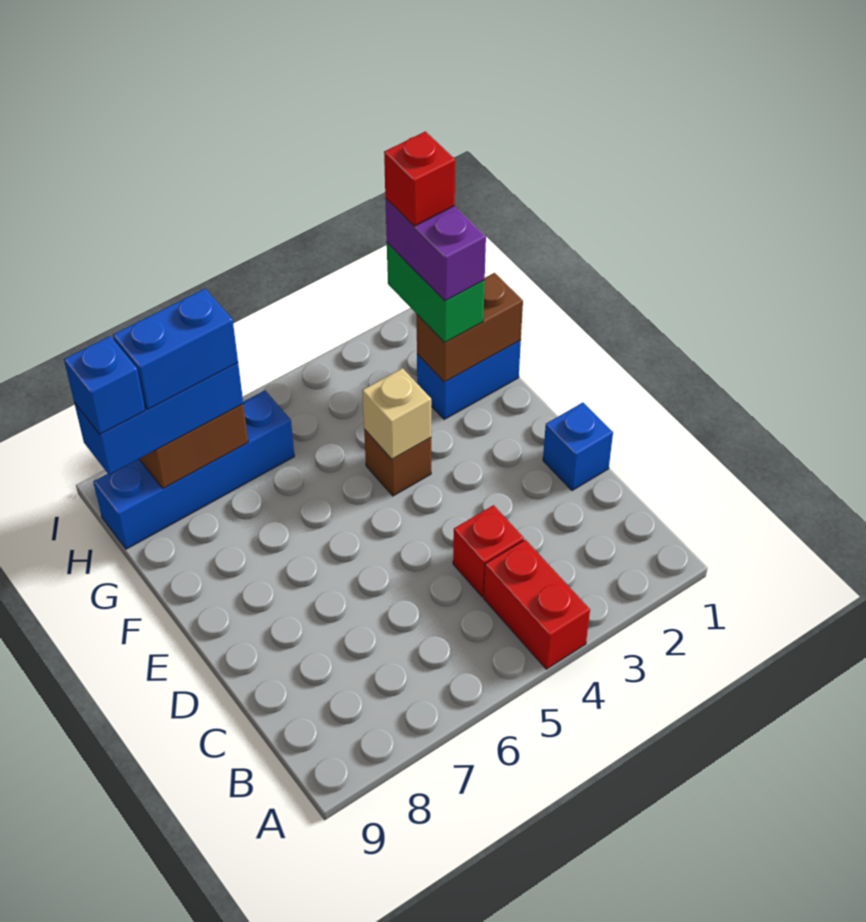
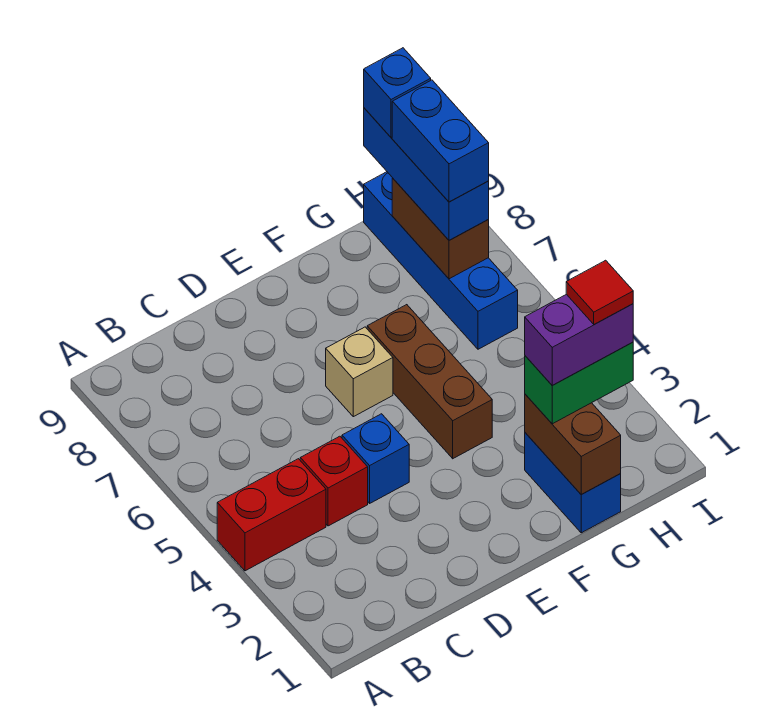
blue 1x1 brick [543,403,613,490] -> blue 1x1 brick moved to [342,414,409,503]
brown 1x1 brick [364,429,431,496] -> brown 1x3 brick [367,305,492,459]
tan 1x1 brick [362,368,431,459] -> tan 1x1 brick moved to [326,327,393,417]
red 1x1 brick [384,132,455,226] -> red 1x1 tile [566,260,633,324]

